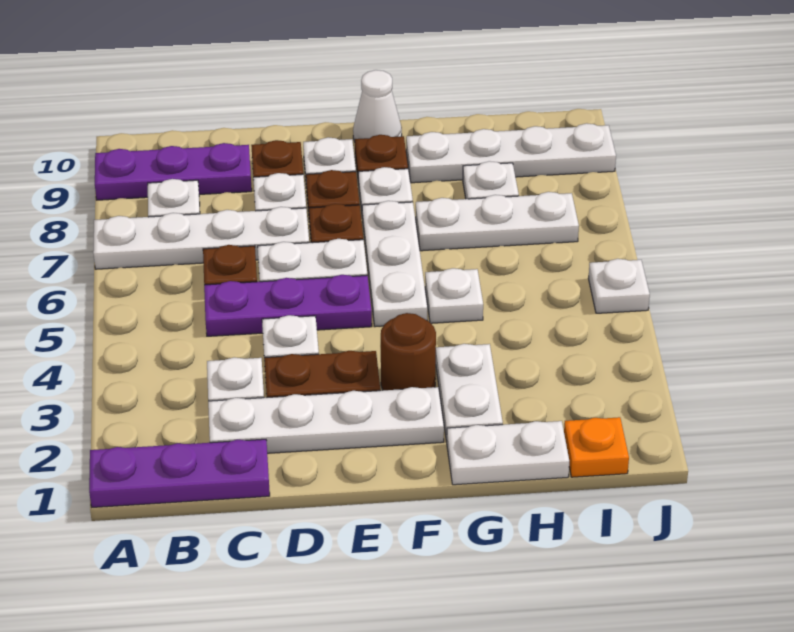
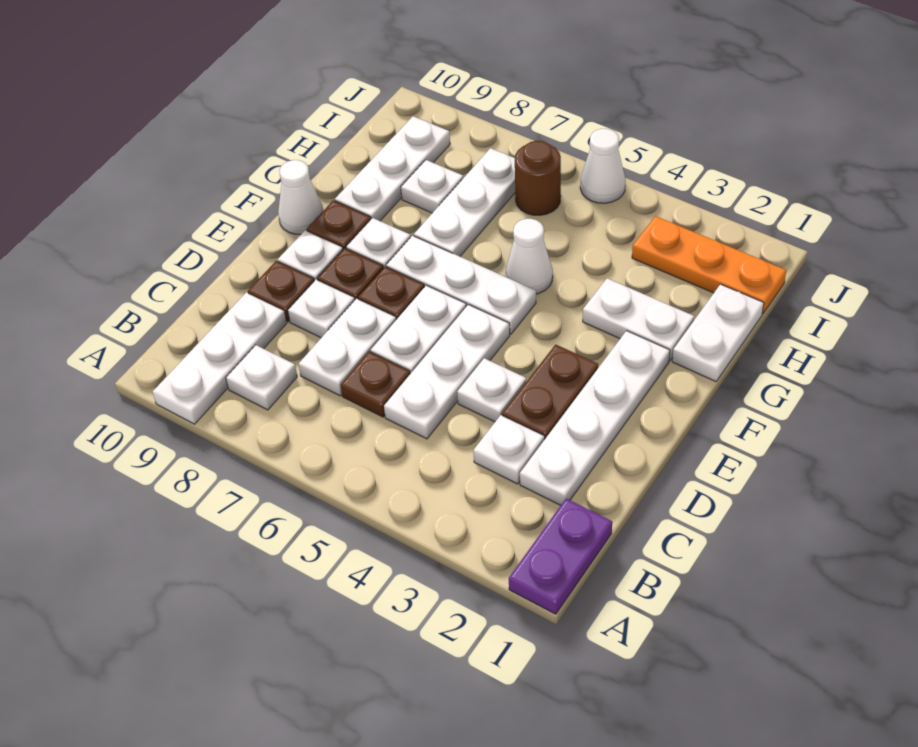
purple 1x3 plate [89,439,270,507] -> purple 1x2 plate [509,499,612,614]
white 1x4 plate [93,207,309,269] -> white 1x2 plate [299,298,396,396]
purple 1x3 plate [95,143,252,200] -> white 1x3 plate [153,292,287,424]
purple 1x3 plate [204,275,372,336] -> white 1x3 plate [384,305,510,439]
brown 1x1 round brick [381,313,436,390] -> brown 1x1 round brick moved to [515,141,561,215]
white 1x1 plate [425,268,483,323] -> white 1x1 cone [506,219,553,294]
white 1x4 plate [406,123,616,183] -> white 1x3 plate [335,116,450,221]
orange 1x1 plate [564,417,629,477] -> orange 1x3 plate [632,216,786,314]
white 1x1 plate [588,259,650,313] -> white 1x1 cone [580,129,626,203]

